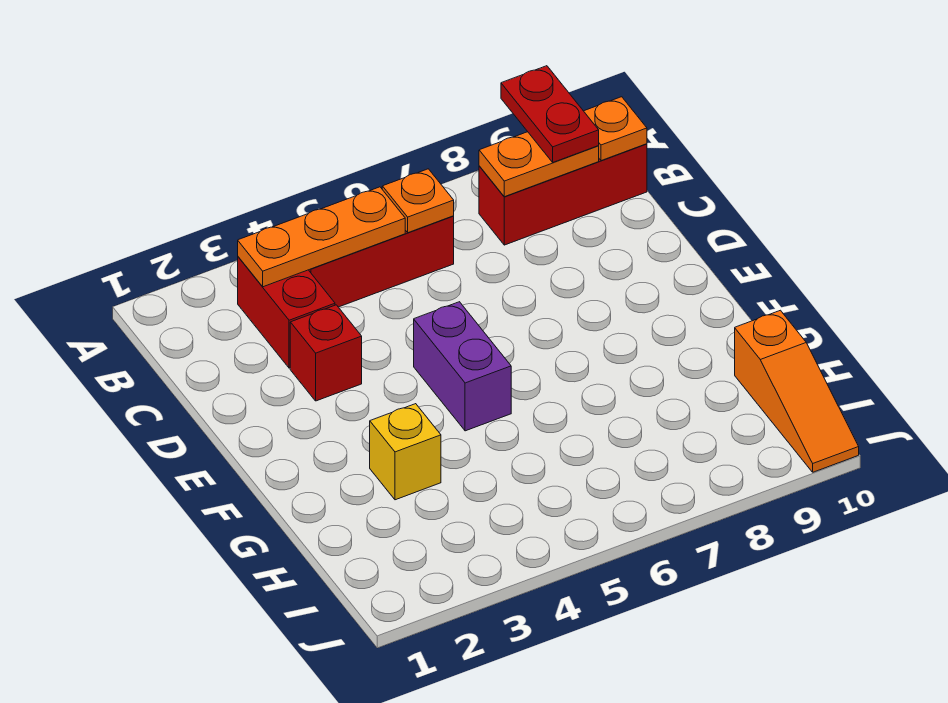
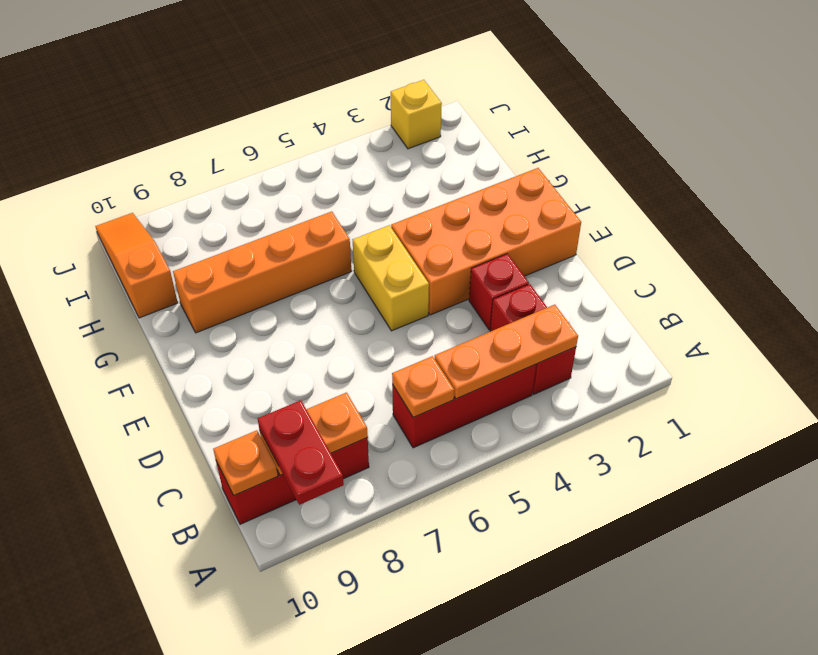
none -> orange 2x4 brick [391,168,581,315]
purple 1x2 brick [414,302,511,431] -> yellow 1x2 brick [353,225,429,331]
yellow 1x1 brick [370,404,441,500] -> yellow 1x1 brick moved to [391,80,442,149]
none -> orange 1x4 brick [173,211,351,333]

